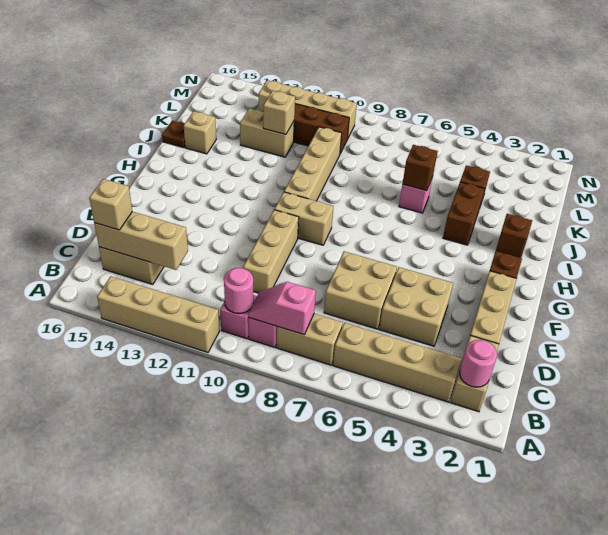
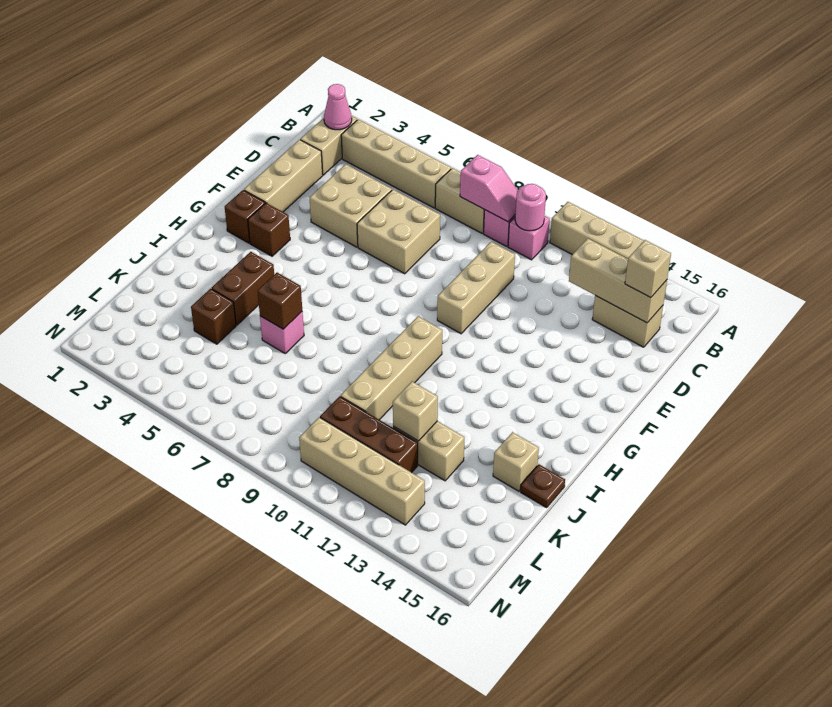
pink 1x1 round brick [460,340,497,387] -> pink 1x1 cone [324,84,352,130]
tan 1x2 brick [274,192,333,245] -> none
brown 1x1 brick [496,214,532,258] -> brown 1x1 brick moved to [248,203,290,256]

